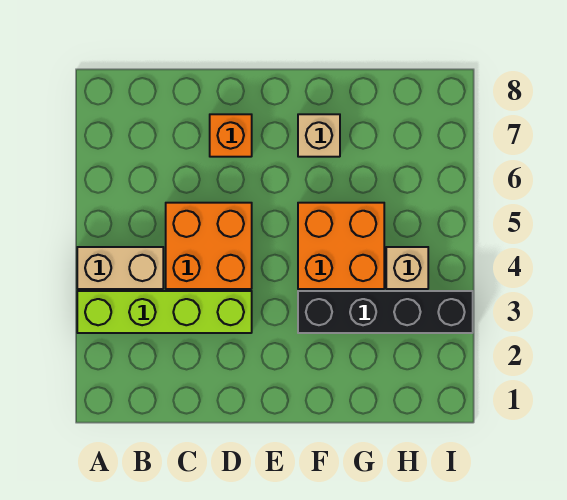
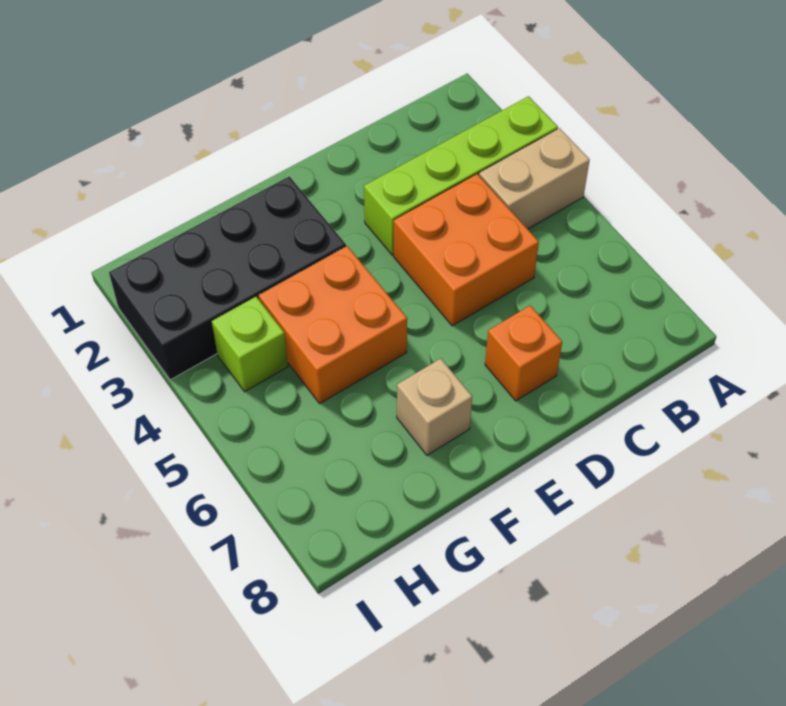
black 1x4 brick [298,291,473,333] -> black 2x4 brick [109,176,346,380]
tan 1x1 brick [386,247,428,289] -> lime 1x1 brick [212,297,288,392]

